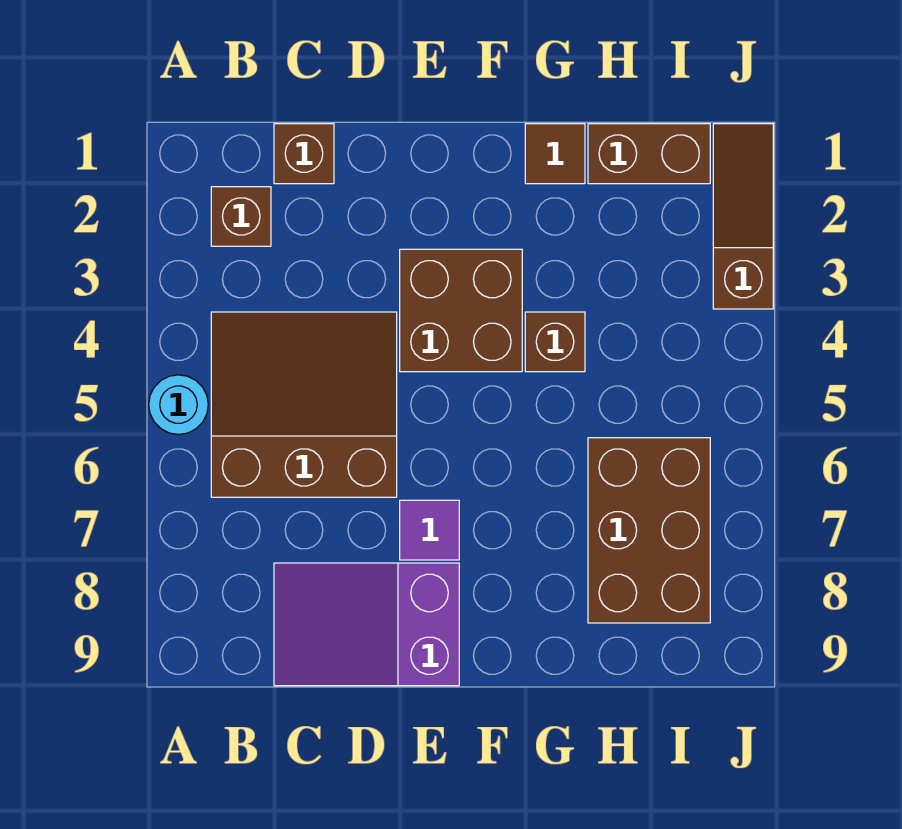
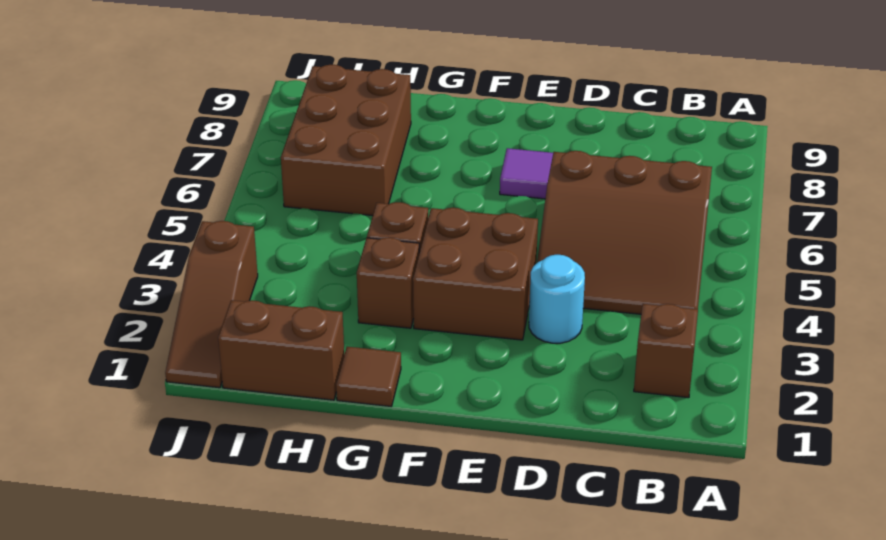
cyan 1x1 round brick [149,375,208,435] -> cyan 1x1 round brick moved to [529,255,585,343]
brown 1x1 brick [274,124,334,184] -> brown 1x1 brick moved to [357,238,419,328]
purple 2x3 slope [274,563,459,686] -> none

